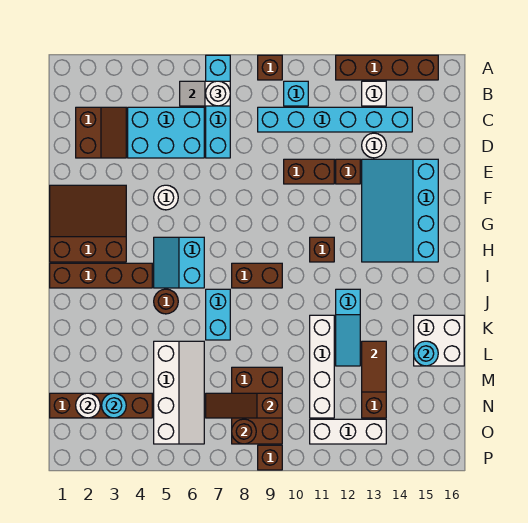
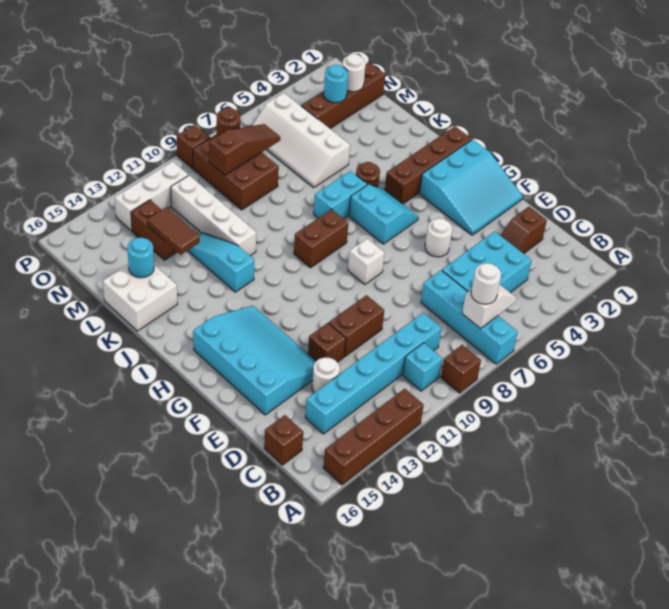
white 1x1 brick [362,81,386,106] -> white 1x1 brick moved to [348,238,385,284]
brown 2x2 slope [76,107,126,158] -> brown 1x2 slope [500,207,547,254]
brown 3x3 slope [50,185,126,262] -> cyan 3x3 slope [419,139,523,235]
brown 1x1 brick [310,237,334,262] -> brown 1x1 brick moved to [264,415,303,465]
cyan 1x2 brick [206,289,230,340] -> cyan 1x2 brick turned to [314,171,367,219]

